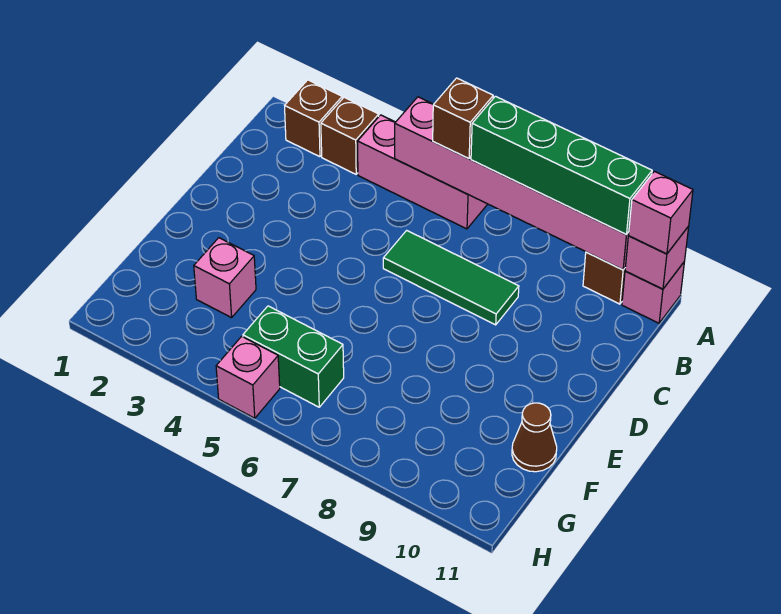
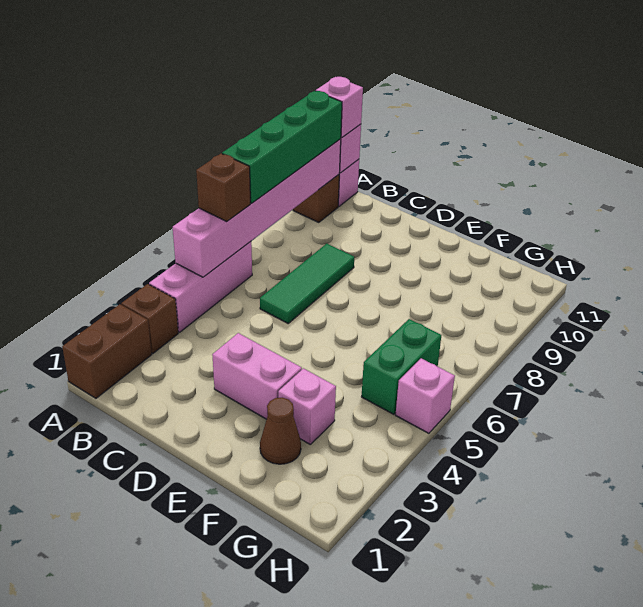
brown 1x1 brick [285,80,342,157] -> brown 1x2 brick [62,304,152,398]
none -> pink 1x2 brick [212,333,302,419]
brown 1x1 cone [512,403,557,472] -> brown 1x1 cone moved to [260,398,301,464]

